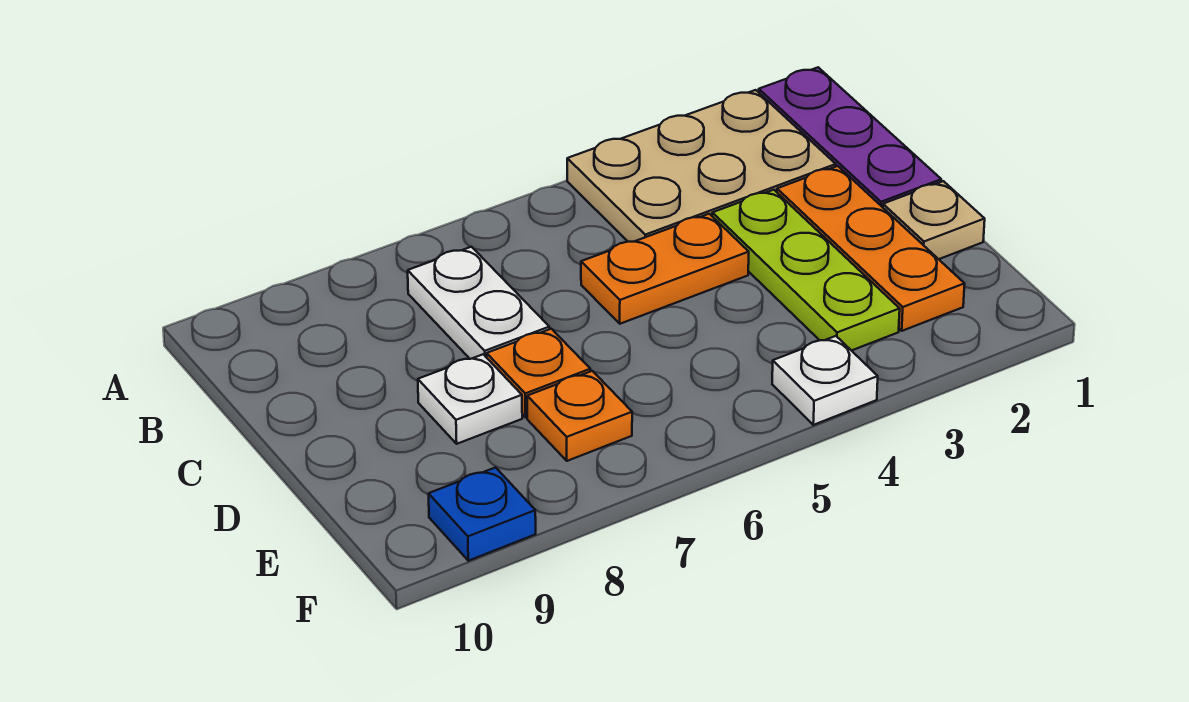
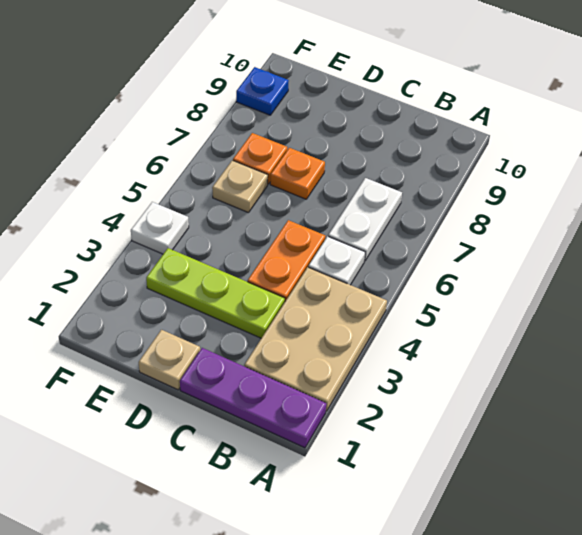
white 1x2 plate [408,247,549,359] -> white 1x2 plate turned to [328,178,402,260]
orange 1x3 plate [777,166,965,331] -> none
white 1x1 plate [418,354,522,444] -> white 1x1 plate moved to [308,236,365,285]
none -> tan 1x1 plate [212,160,268,213]

